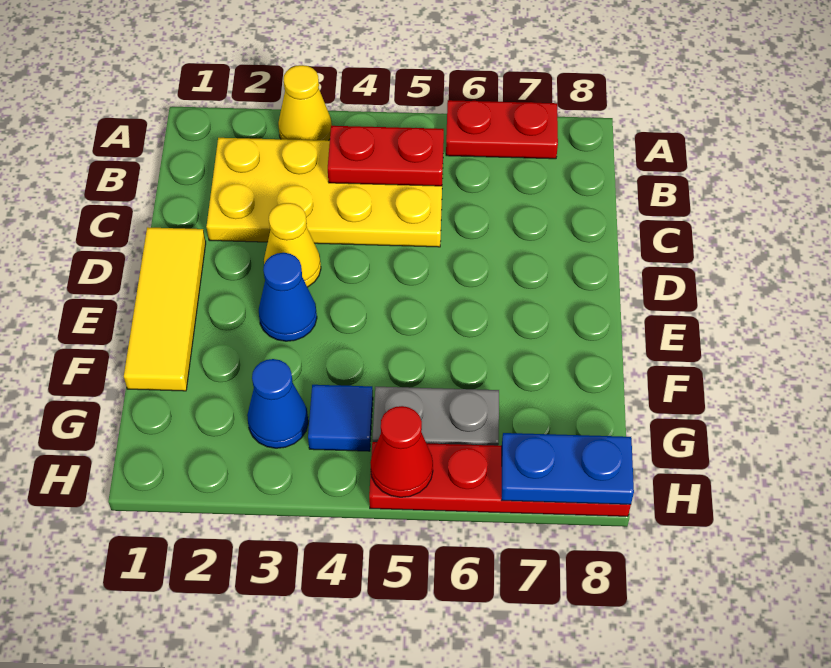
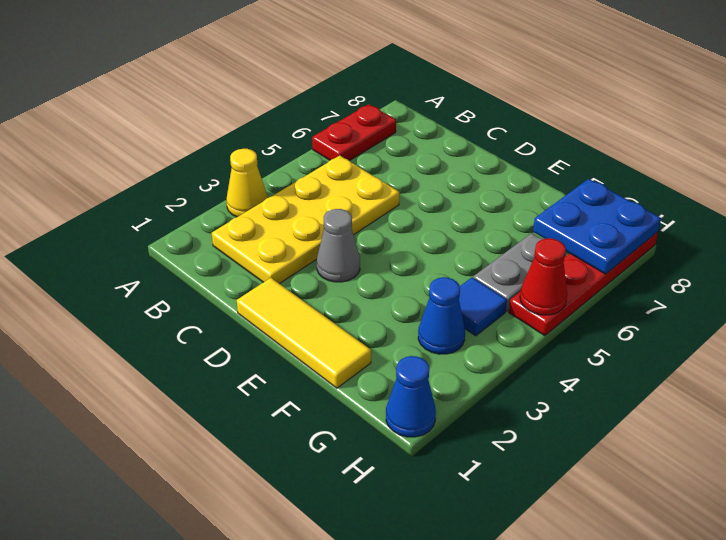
red 1x2 plate [328,125,444,186] -> none
yellow 1x1 cone [264,203,321,287] -> grey 1x1 cone [317,209,360,282]
blue 1x1 cone [259,253,317,341] -> blue 1x1 cone moved to [386,356,436,437]
blue 1x2 plate [502,433,634,504] -> blue 2x2 plate [533,179,661,274]

